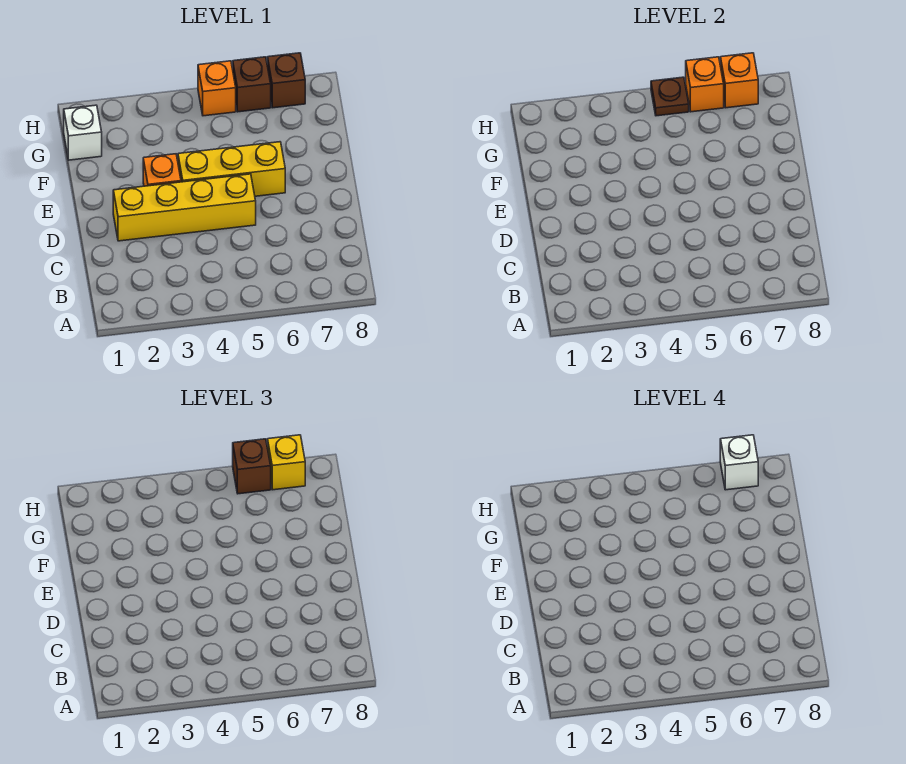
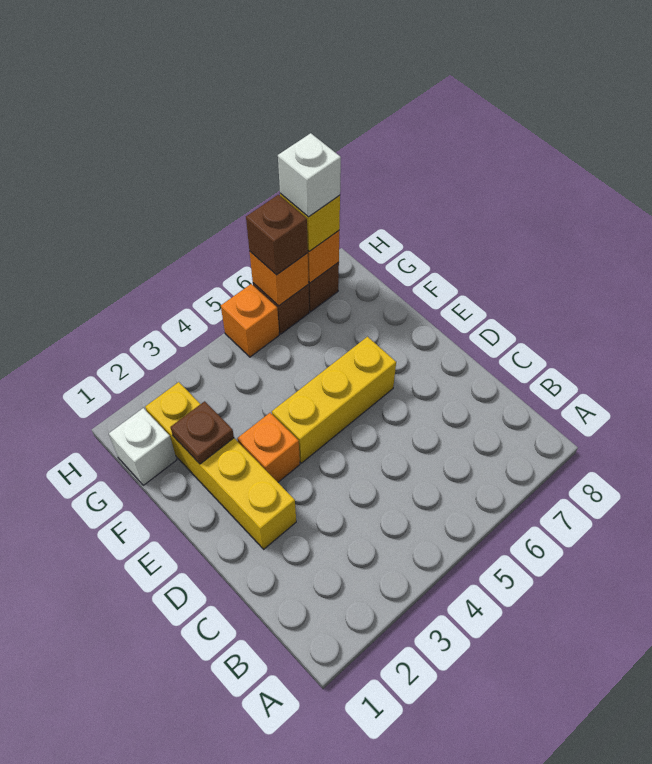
yellow 1x4 brick [113,174,256,241] -> yellow 1x4 brick turned to [145,382,296,549]
brown 1x1 plate [651,77,689,116] -> brown 1x1 plate moved to [171,401,234,464]

